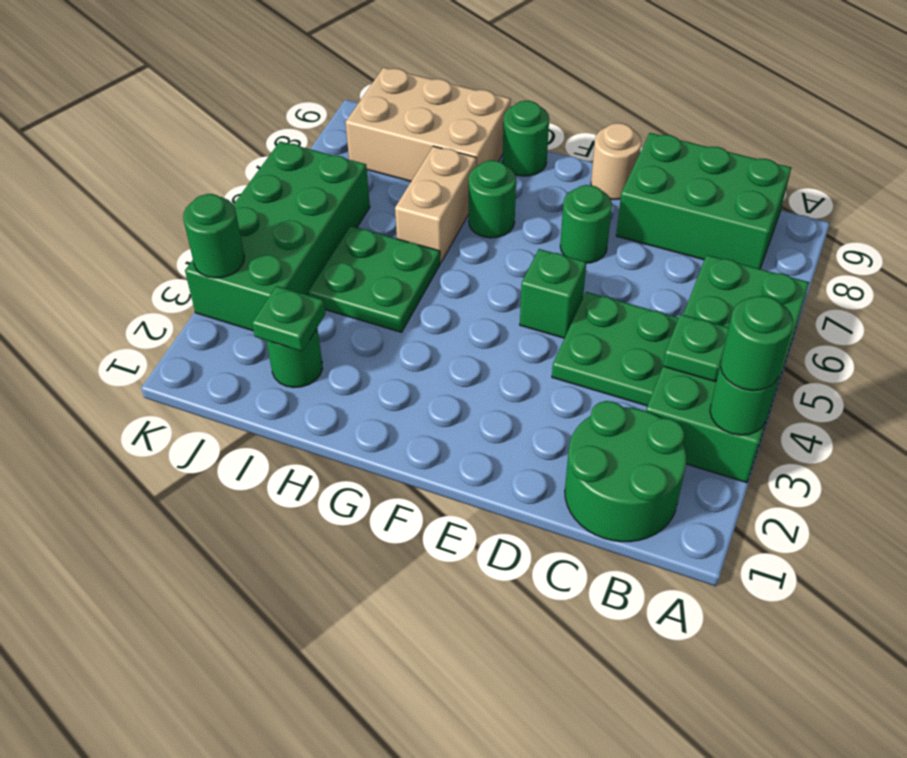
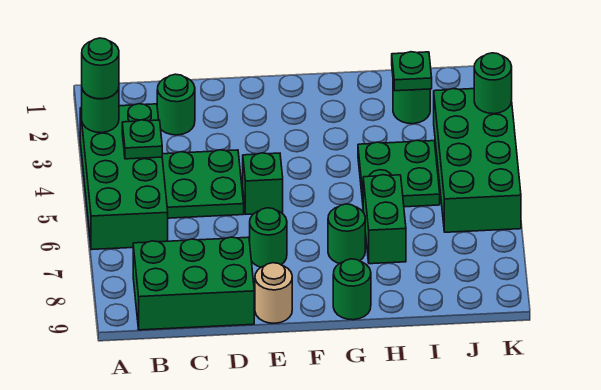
green 2x2 round brick [565,401,686,542] -> green 1x1 round brick [157,74,195,135]
tan 1x2 brick [395,146,476,263] -> green 1x2 brick [363,175,406,264]
tan 2x3 brick [346,67,511,181] -> none

